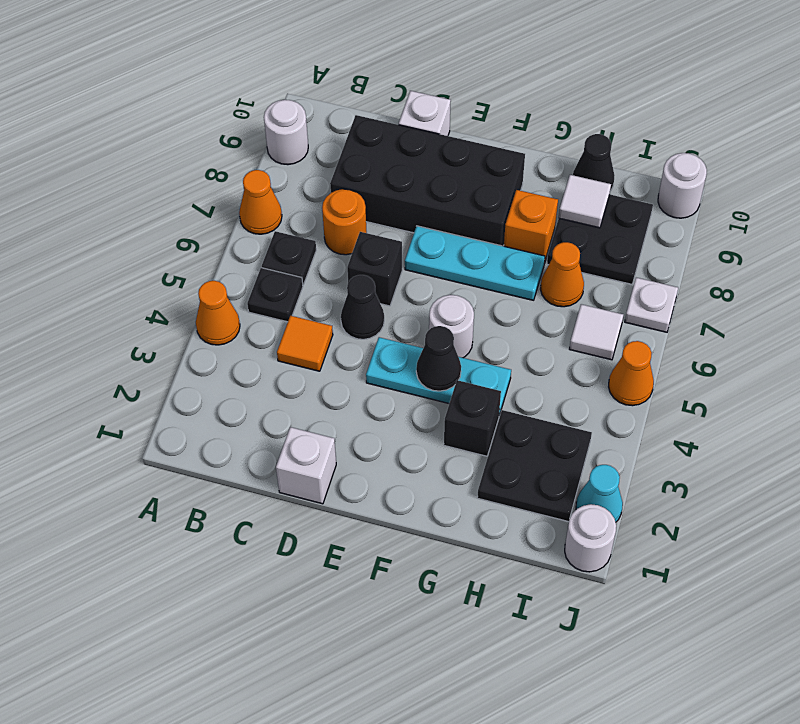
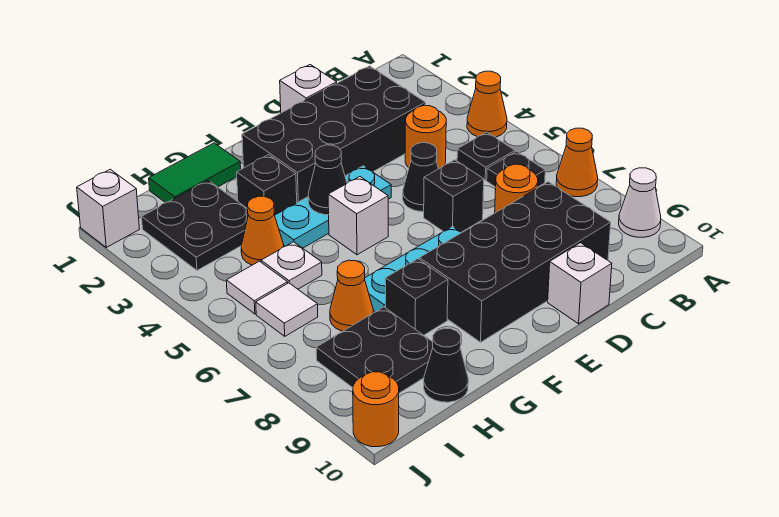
white 1x1 round brick [264,100,308,165] -> white 1x1 cone [619,168,661,237]
none -> black 2x4 brick [242,66,426,203]
orange 1x1 tile [277,316,333,371] -> orange 1x1 round brick [405,106,446,169]
white 1x1 round brick [429,295,474,358] -> white 1x1 brick [328,177,388,255]
none -> green 1x2 tile [149,143,241,203]
orange 1x1 brick [504,190,558,263] -> black 1x1 brick [385,259,448,335]
white 1x1 tile [559,175,611,228] -> white 1x1 tile moved to [226,261,288,314]
white 1x1 round brick [565,504,616,572] -> white 1x1 brick [77,169,139,247]
cyan 1x1 cone [576,465,623,522] -> none
orange 1x1 cone [609,341,654,406] -> orange 1x1 cone moved to [241,196,284,265]
white 1x1 plate [625,278,678,332] -> white 1x1 plate moved to [261,242,322,289]
white 1x1 round brick [658,153,707,218] -> orange 1x1 round brick [353,372,399,447]

